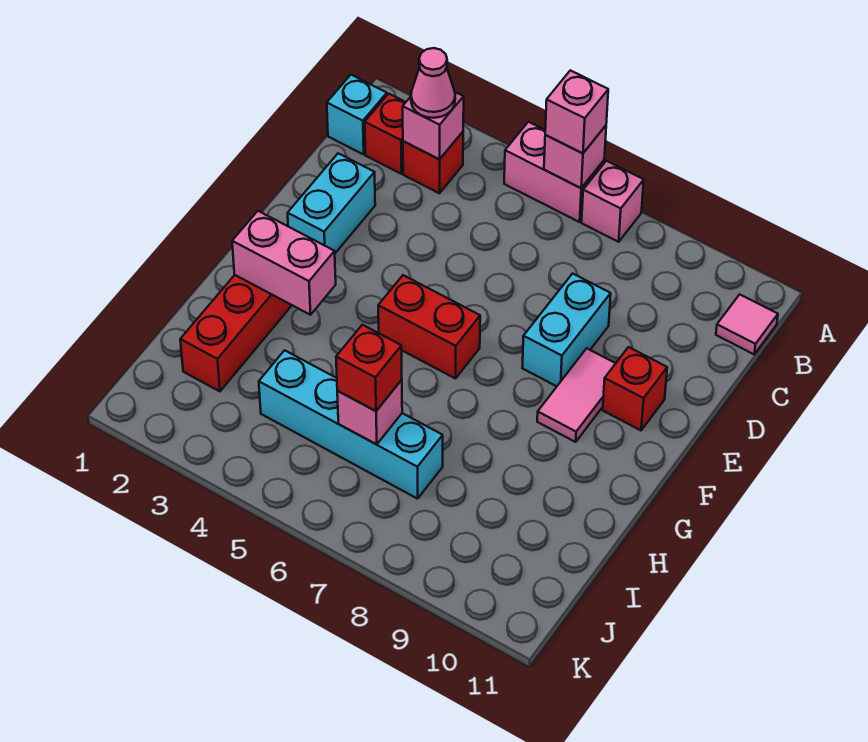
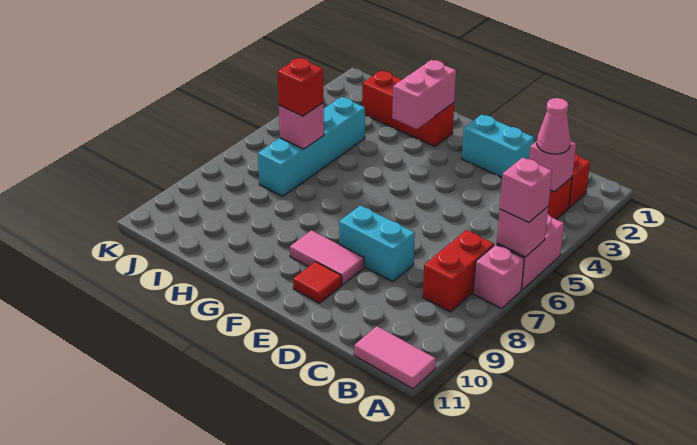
cyan 1x1 brick [327,75,387,154] -> none
pink 1x1 tile [716,294,778,354] -> pink 1x2 tile [354,326,436,389]
red 1x1 brick [603,347,667,430] -> red 1x1 tile [293,262,342,303]
red 1x2 brick [378,275,480,379] -> red 1x2 brick moved to [423,230,494,312]

